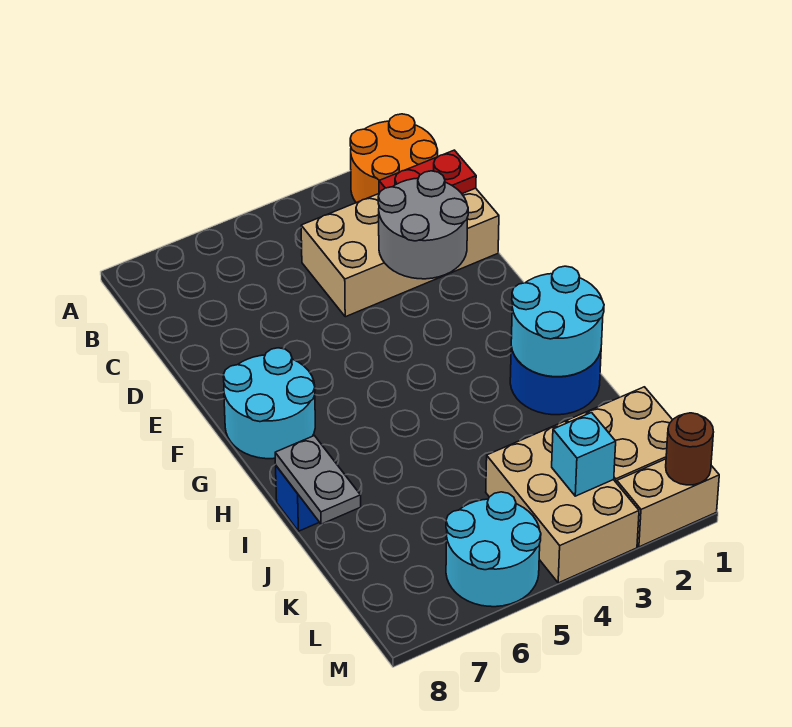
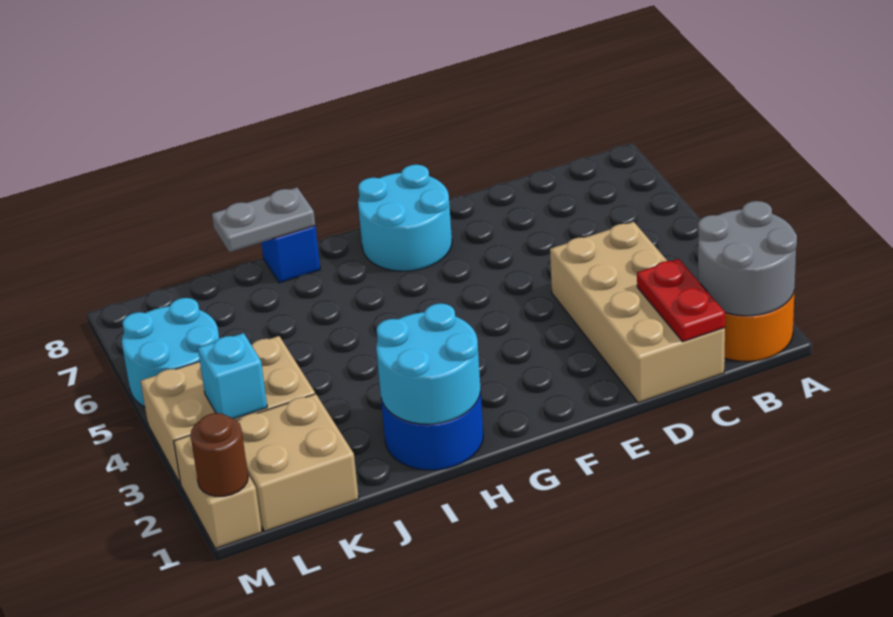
grey 2x2 round brick [378,171,468,279] -> grey 2x2 round brick moved to [698,201,797,316]

